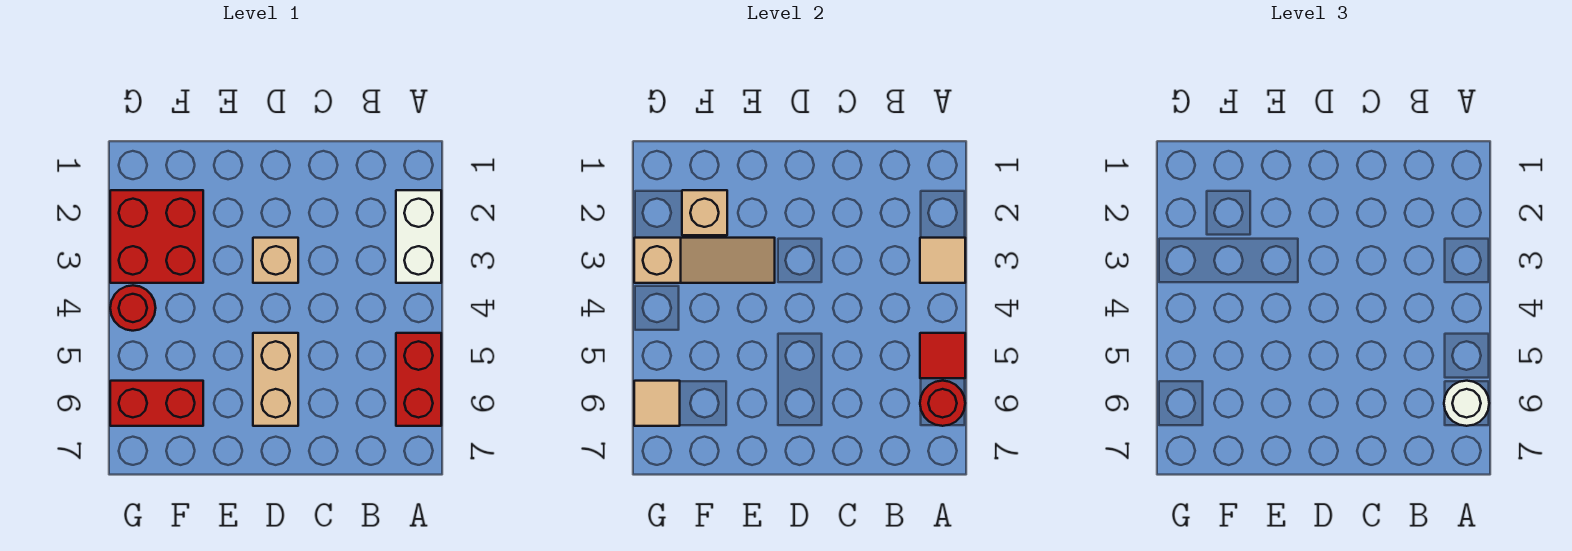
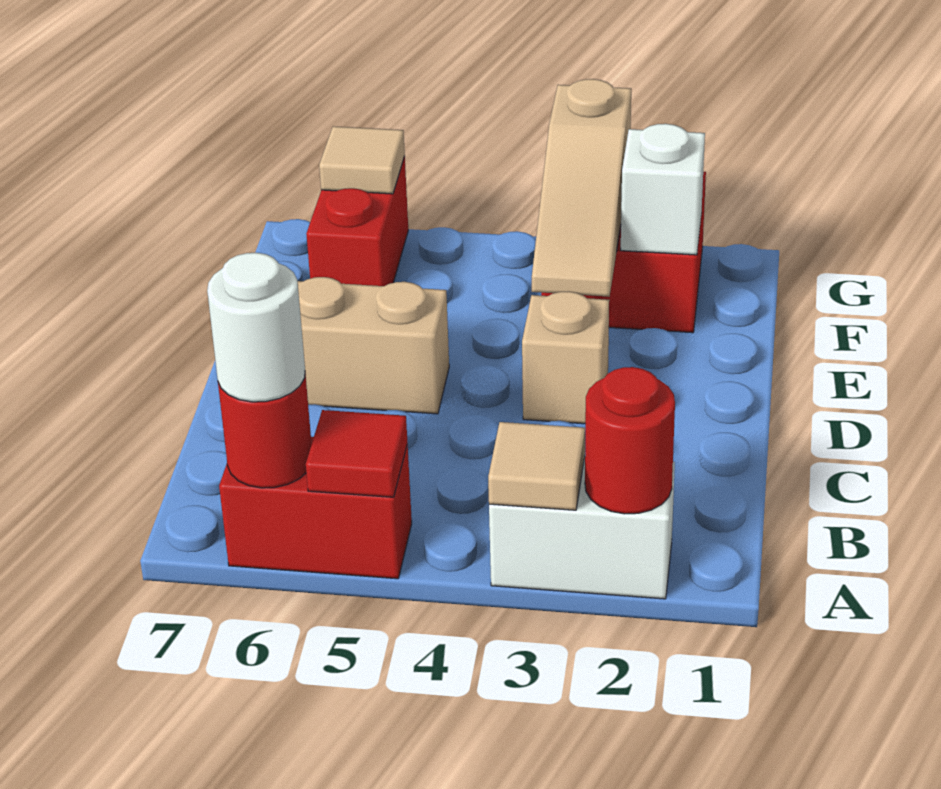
tan 1x1 brick [682,190,727,235] -> white 1x1 brick [621,124,705,255]
red 1x1 round brick [110,285,156,331] -> red 1x1 round brick moved to [585,367,675,514]

